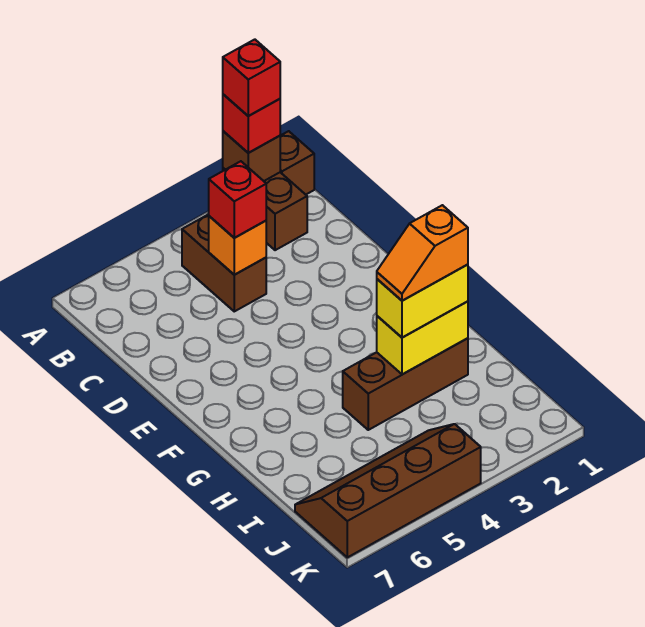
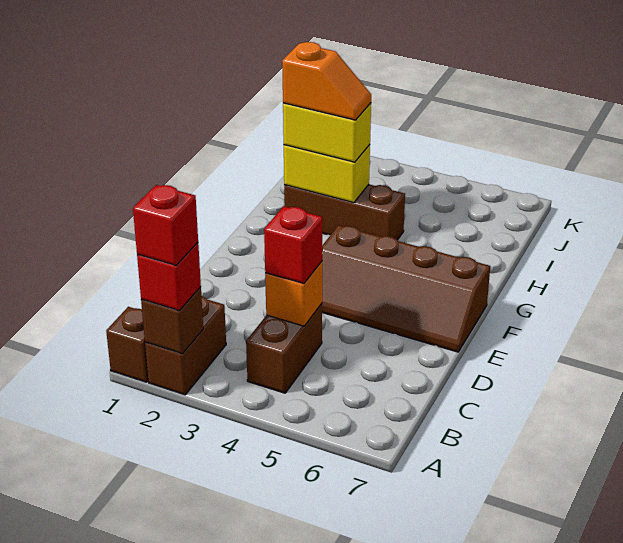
brown 2x4 slope [295,424,481,557] -> brown 2x4 slope moved to [322,225,490,352]

